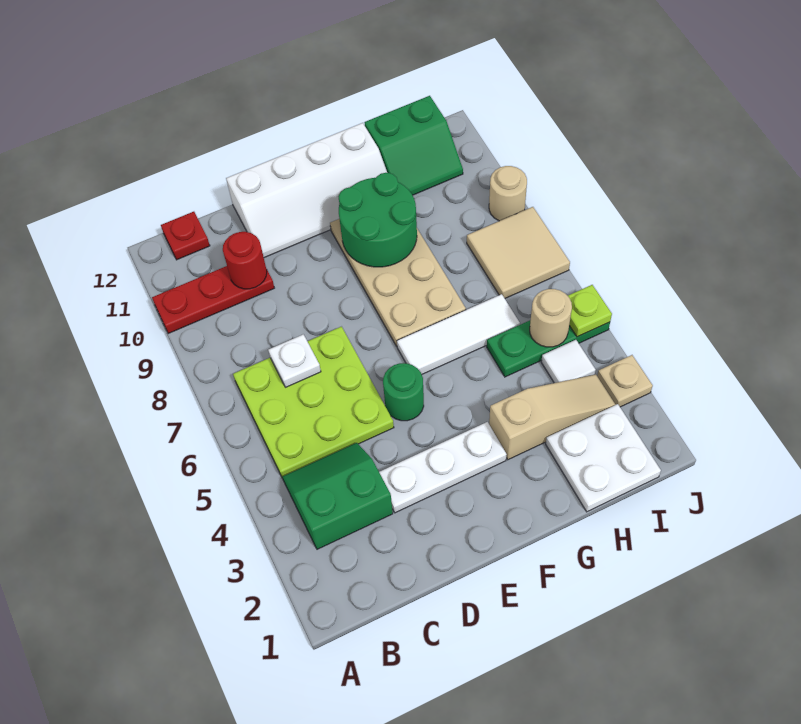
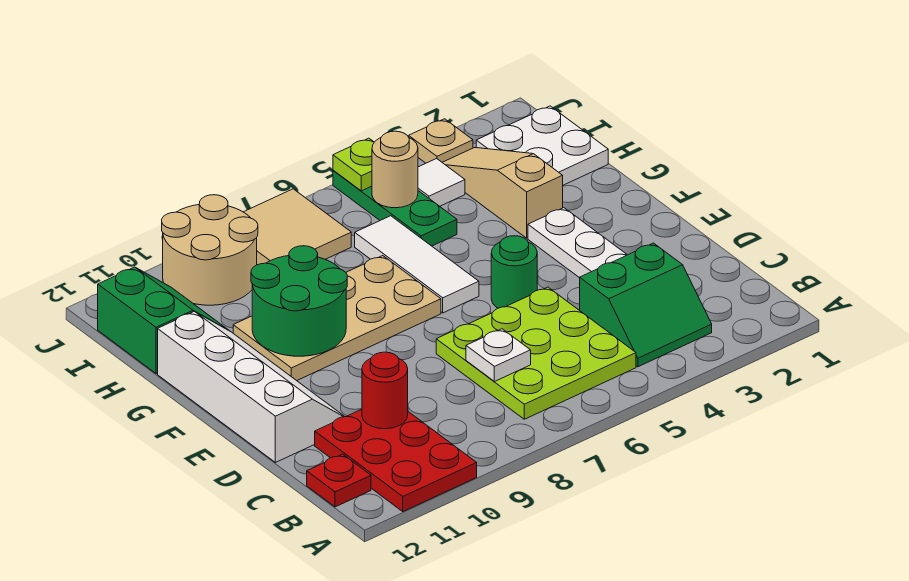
red 1x3 plate [152,266,274,334] -> red 2x3 plate [315,409,477,511]
green 2x2 slope [282,443,393,549] -> green 2x2 slope turned to [580,243,712,367]
tan 1x1 round brick [489,166,527,221] -> tan 2x2 round brick [162,195,258,305]

